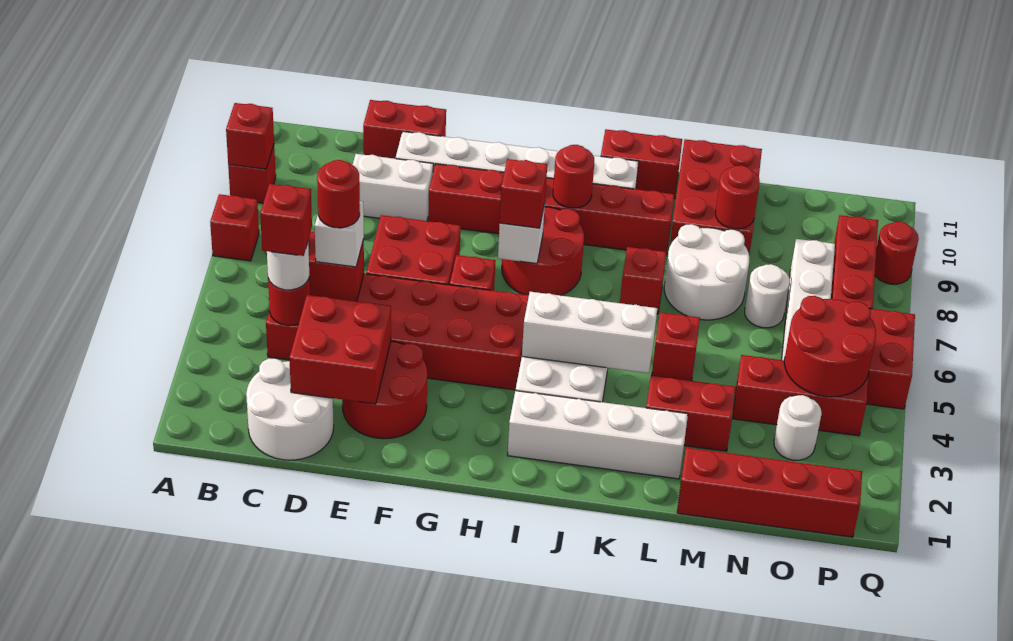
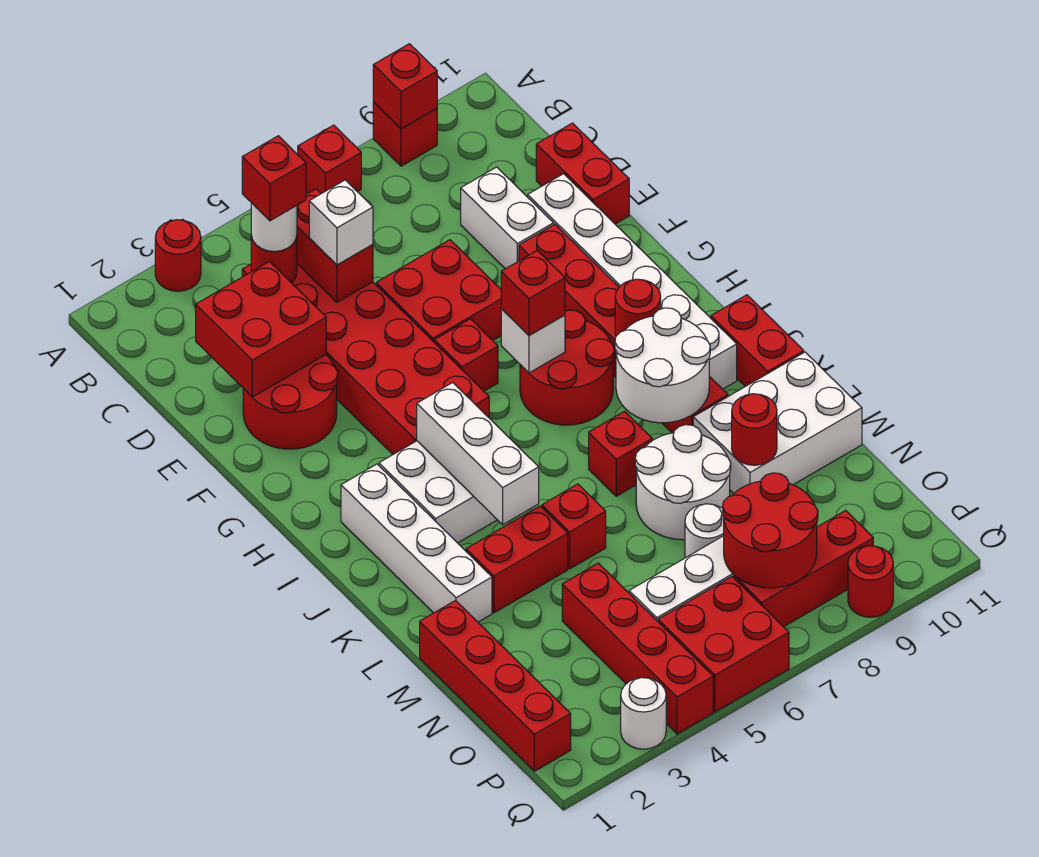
white 2x2 round brick [246,358,334,460] -> white 2x2 round brick moved to [615,308,710,423]
red 1x1 round brick [317,160,360,228] -> red 1x1 round brick moved to [155,220,201,291]
red 1x2 brick [646,375,736,451] -> red 1x2 brick turned to [466,506,568,613]
red 2x3 brick [670,139,762,253] -> white 2x3 brick [693,352,862,493]
red 1x3 brick [733,355,869,436] -> red 1x4 brick [562,563,713,734]
white 1x1 round brick [774,395,822,460] -> white 1x1 round brick moved to [621,678,666,749]
red 2x2 round brick [784,296,876,397] -> red 2x2 round brick moved to [723,473,818,588]

